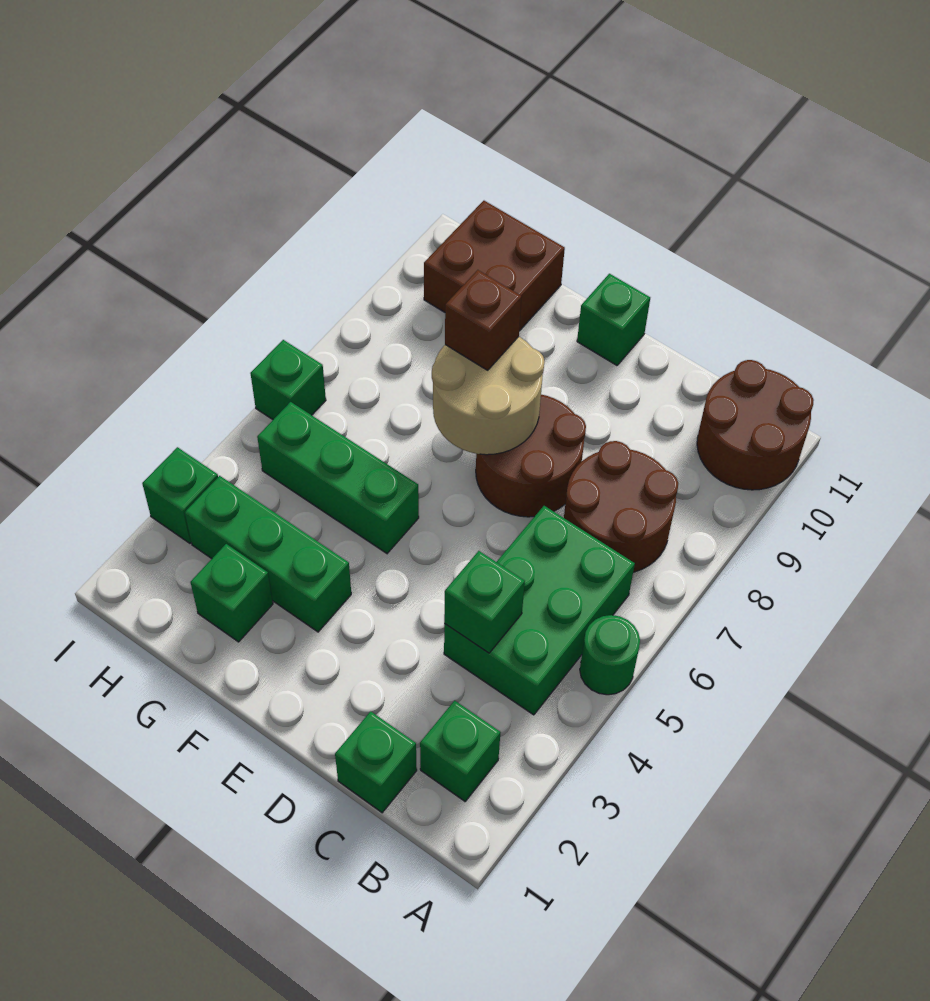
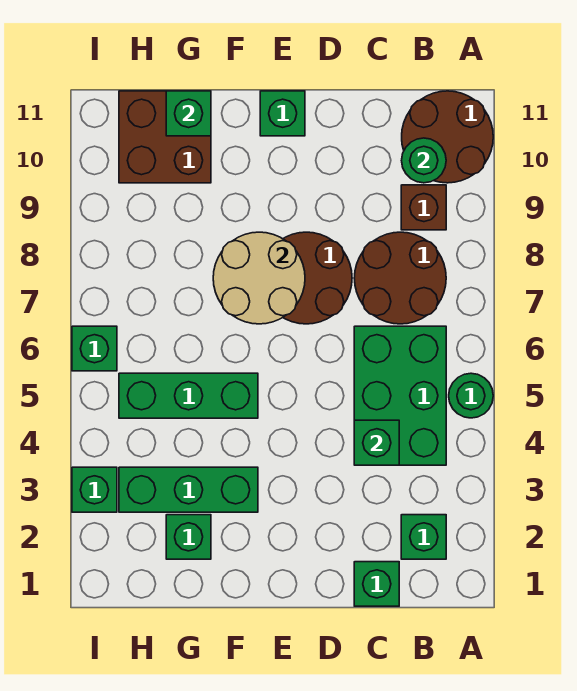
none -> green 1x1 round brick [402,138,446,183]
brown 1x1 brick [445,270,522,370] -> brown 1x1 brick moved to [401,185,446,230]
none -> green 1x1 brick [166,91,211,136]

